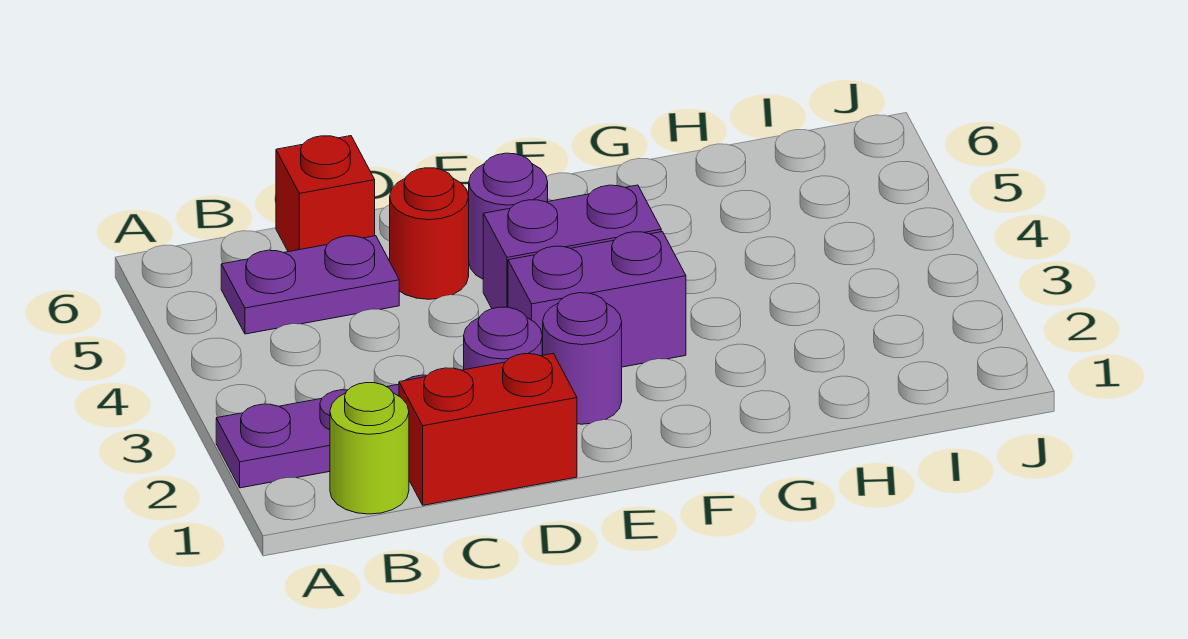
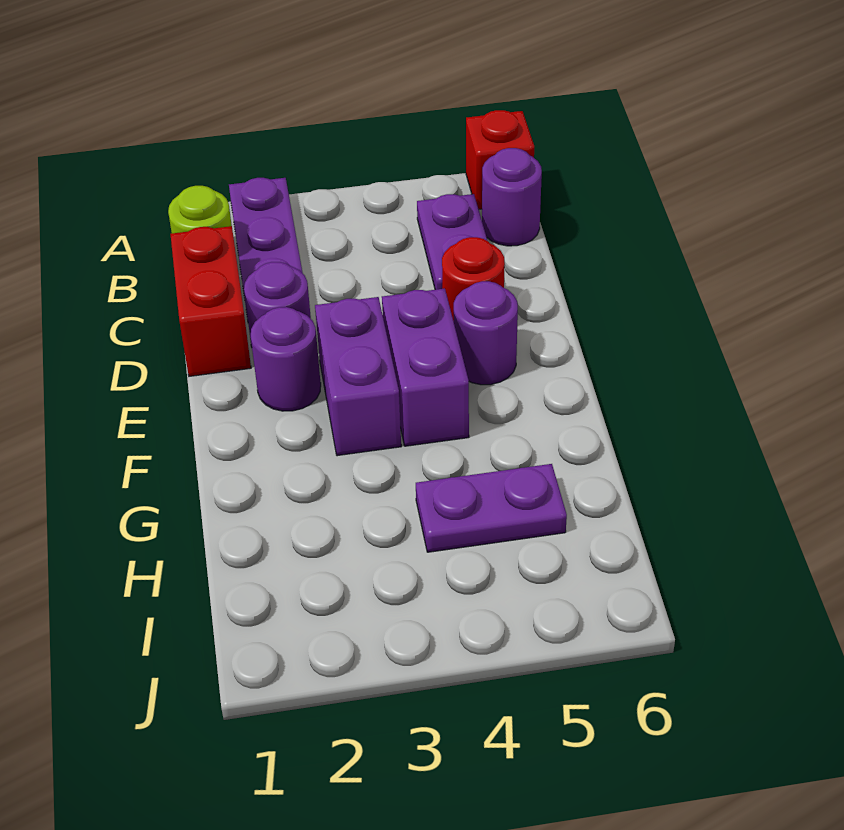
none -> purple 1x1 round brick [482,148,542,246]
red 1x1 brick [276,136,375,252] -> red 1x1 brick moved to [466,110,534,209]
none -> purple 1x2 plate [416,464,567,552]

